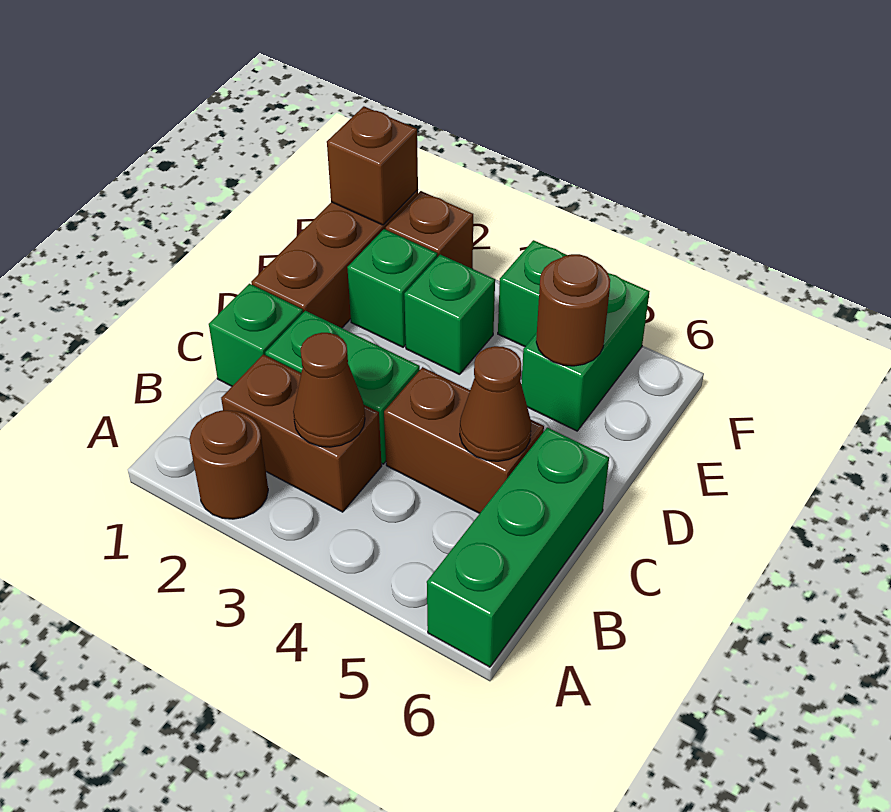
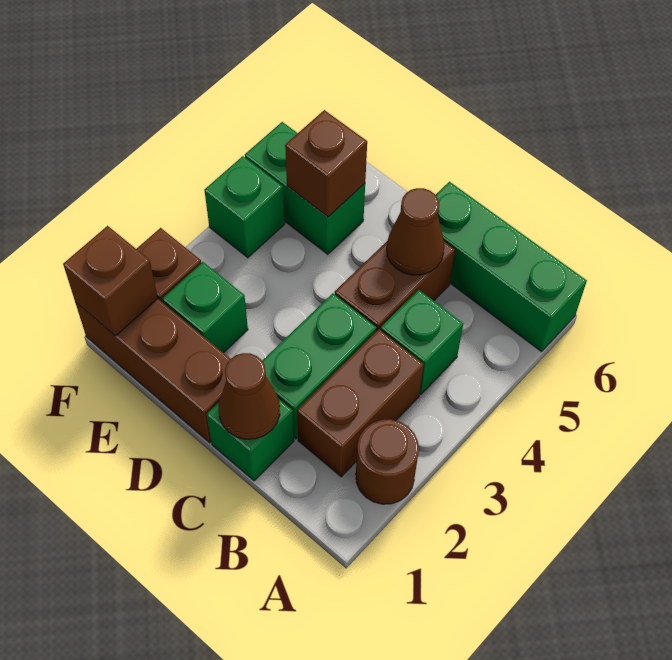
brown 1x1 cone [293,333,365,447] -> brown 1x1 cone moved to [219,353,280,439]
green 1x1 brick [404,254,495,375] -> green 1x1 brick moved to [381,290,463,394]
brown 1x1 round brick [536,254,610,366] -> brown 1x1 brick [285,110,367,217]

